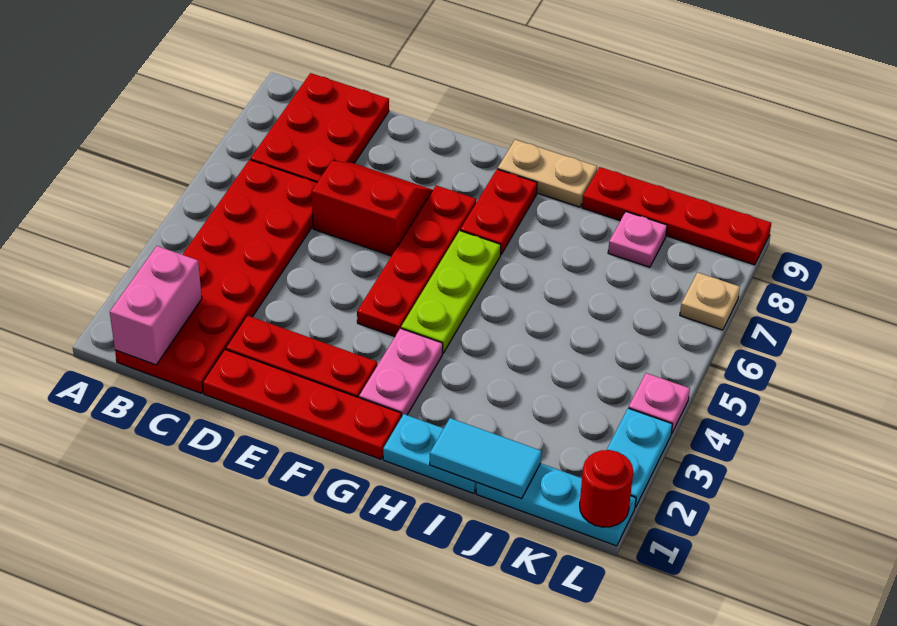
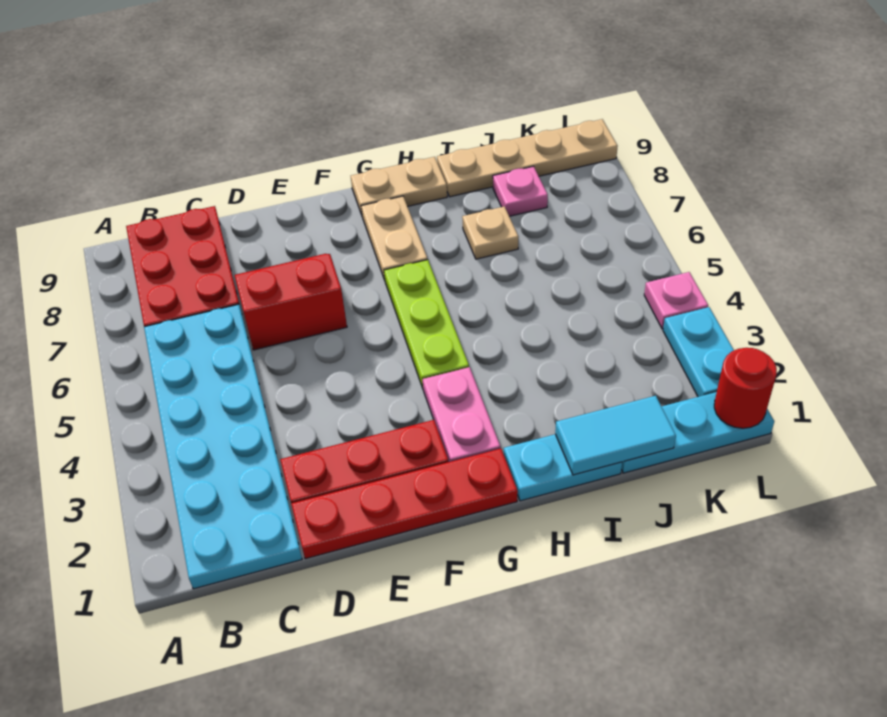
red 2x6 plate [115,160,317,393] -> cyan 2x6 plate [144,304,302,589]
pink 1x2 brick [110,246,202,365] -> none
red 1x4 plate [357,185,476,336] -> none
red 1x2 plate [460,169,537,255] -> tan 1x2 plate [361,196,428,280]
red 1x4 plate [582,167,771,265] -> tan 1x4 plate [437,119,618,197]
tan 1x1 plate [680,272,740,330] -> tan 1x1 plate moved to [462,206,519,259]

